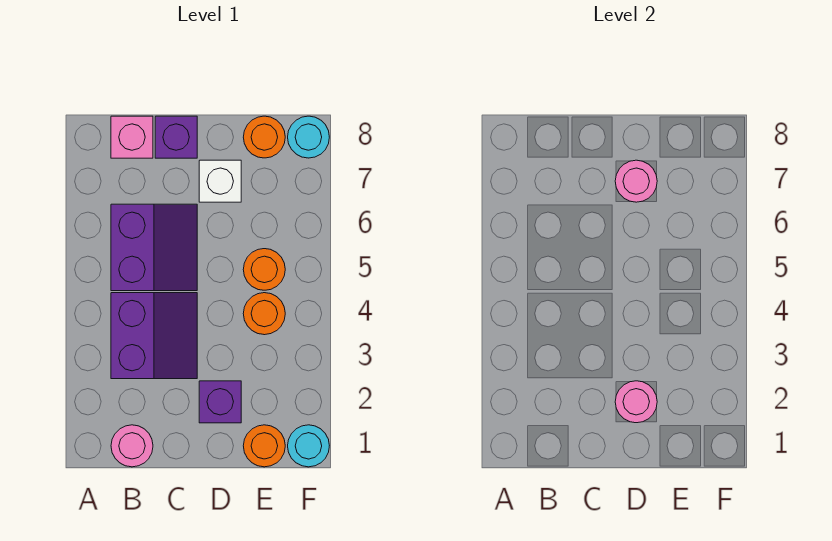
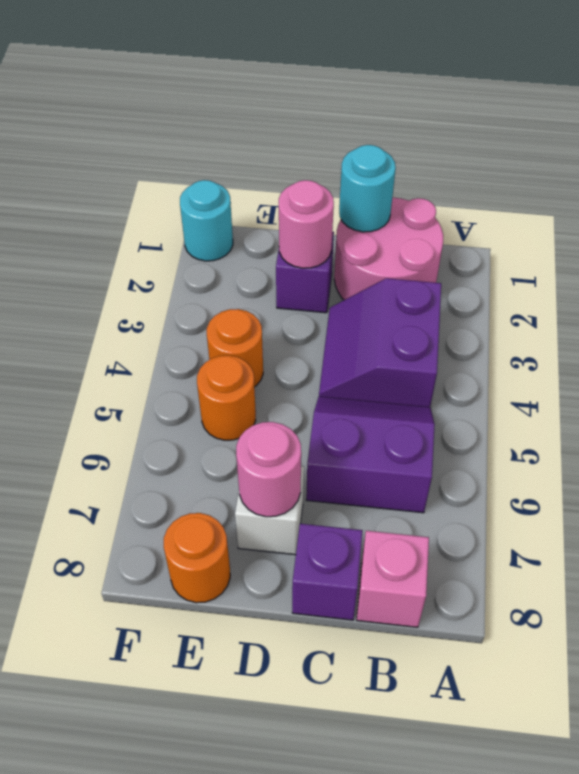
pink 1x1 round brick [111,425,153,467] -> pink 2x2 round brick [334,197,443,300]
purple 2x2 slope [111,204,197,291] -> purple 2x2 slope turned to [306,396,435,513]
orange 1x1 round brick [243,425,285,467] -> none
cyan 1x1 round brick [288,116,329,158] -> cyan 1x1 round brick moved to [339,145,396,232]

